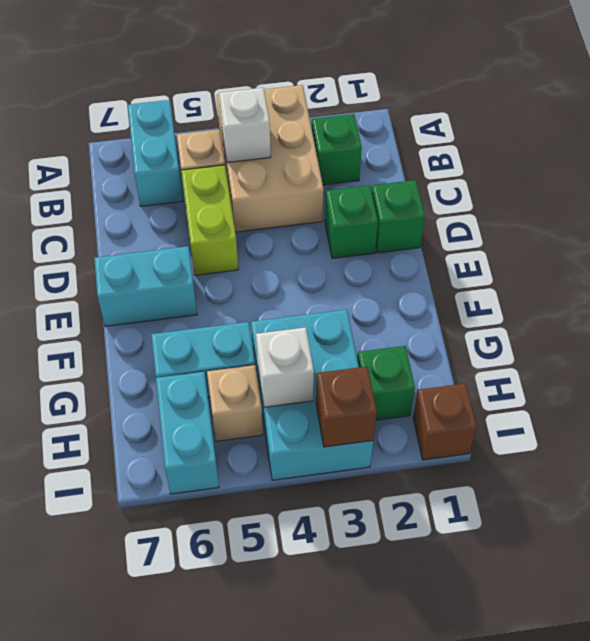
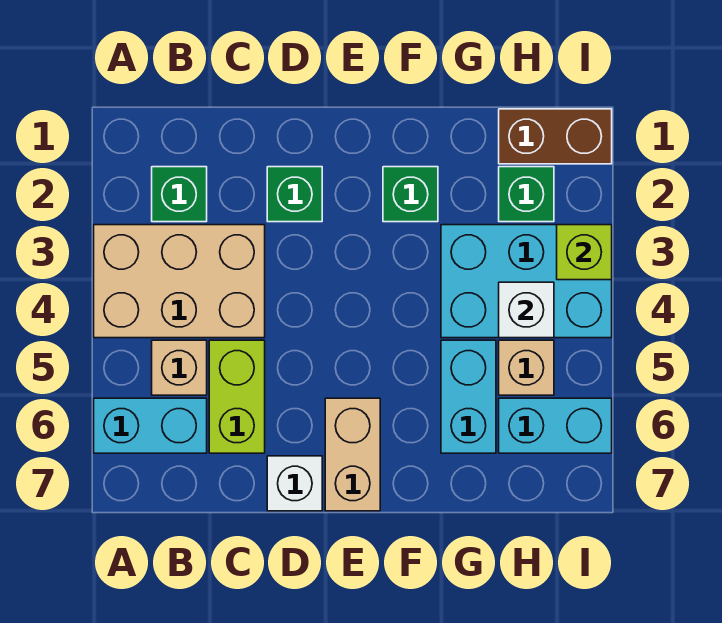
white 1x1 brick [219,88,271,163] -> white 1x1 brick moved to [267,456,322,511]
lime 1x2 brick [181,165,238,275] -> lime 1x2 brick turned to [209,340,265,453]
green 1x1 brick [372,180,425,253] -> green 1x1 brick moved to [383,167,438,222]
cyan 1x2 brick [94,246,197,326] -> tan 1x2 brick [325,398,380,511]
brown 1x1 brick [413,383,477,460] -> brown 1x2 brick [499,109,612,164]
brown 1x1 brick [316,367,377,447] -> lime 1x1 brick [557,225,612,280]

